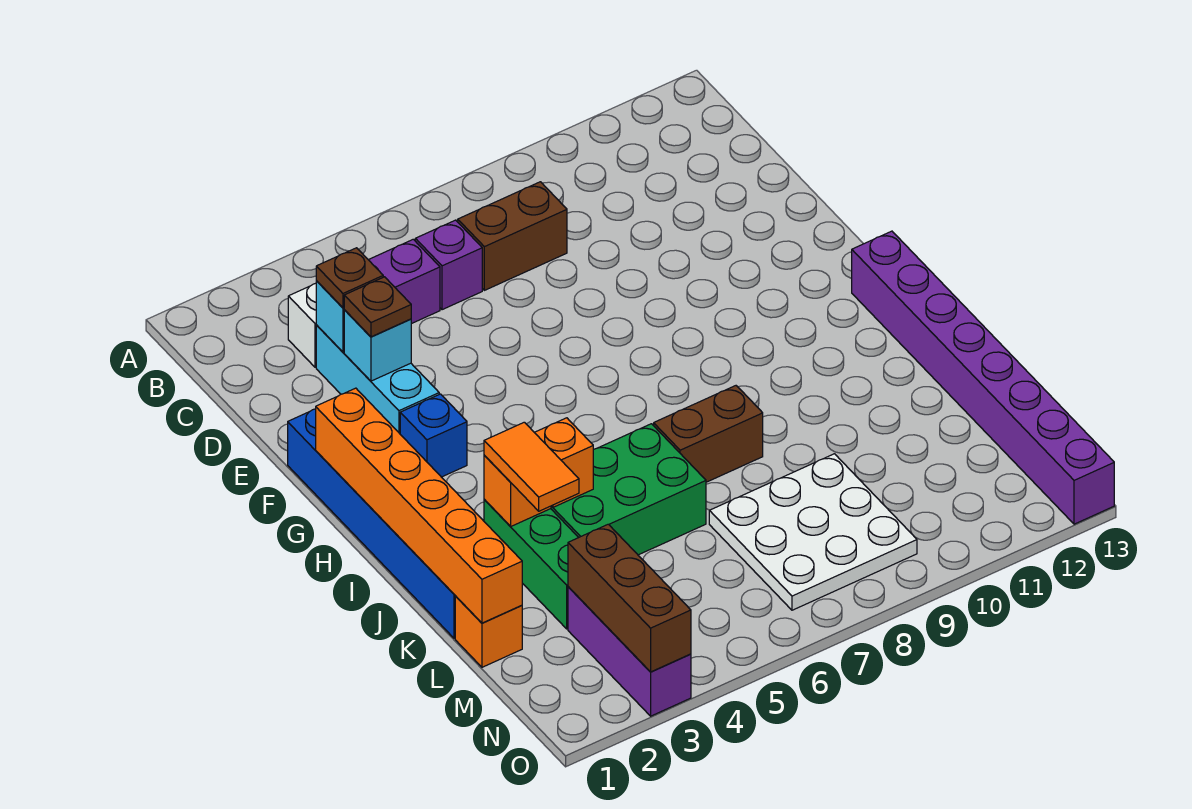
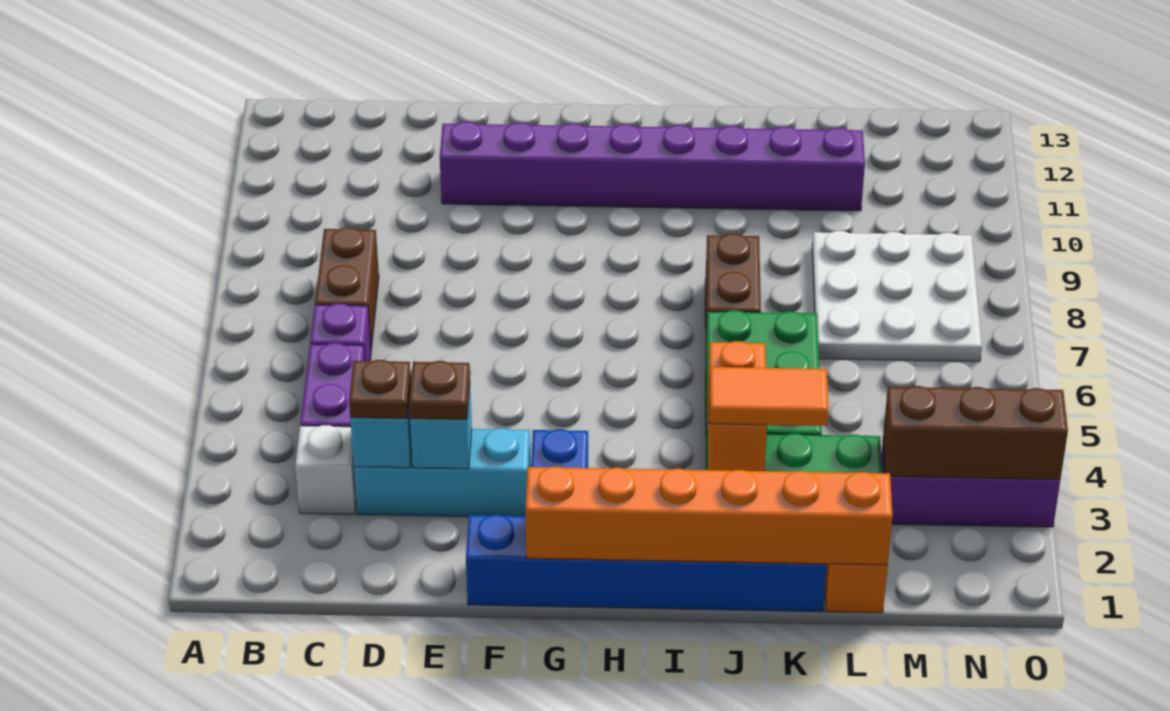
purple 1x8 brick [852,231,1114,524] -> purple 1x8 brick moved to [440,122,865,211]

